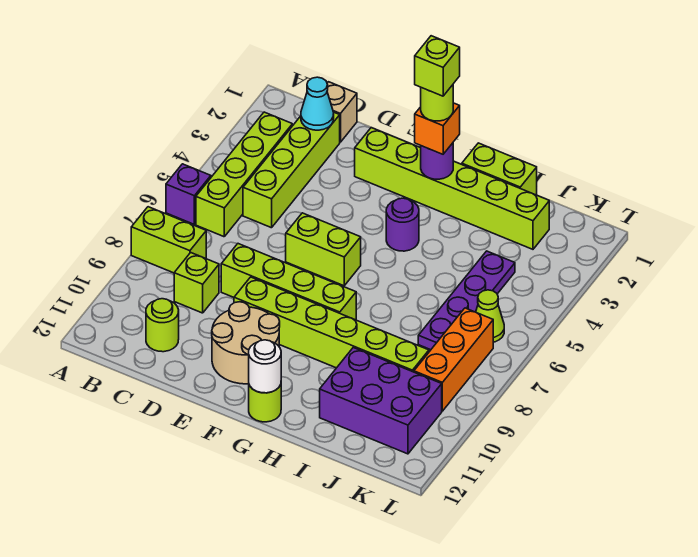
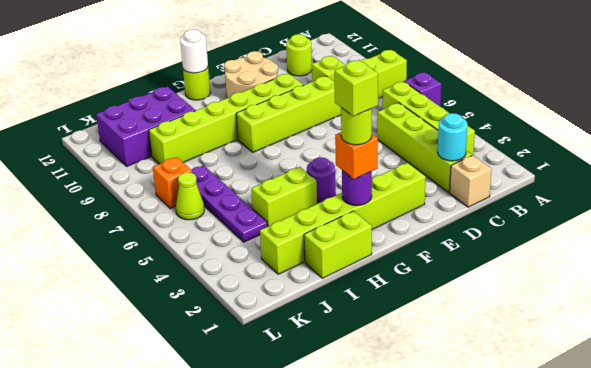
cyan 1x1 cone [301,77,334,130] -> cyan 1x1 round brick [438,113,467,161]
lime 1x2 brick [286,213,361,286] -> lime 1x2 brick moved to [251,167,317,226]
orange 1x3 brick [414,308,493,411] -> orange 1x1 brick [153,157,192,208]

